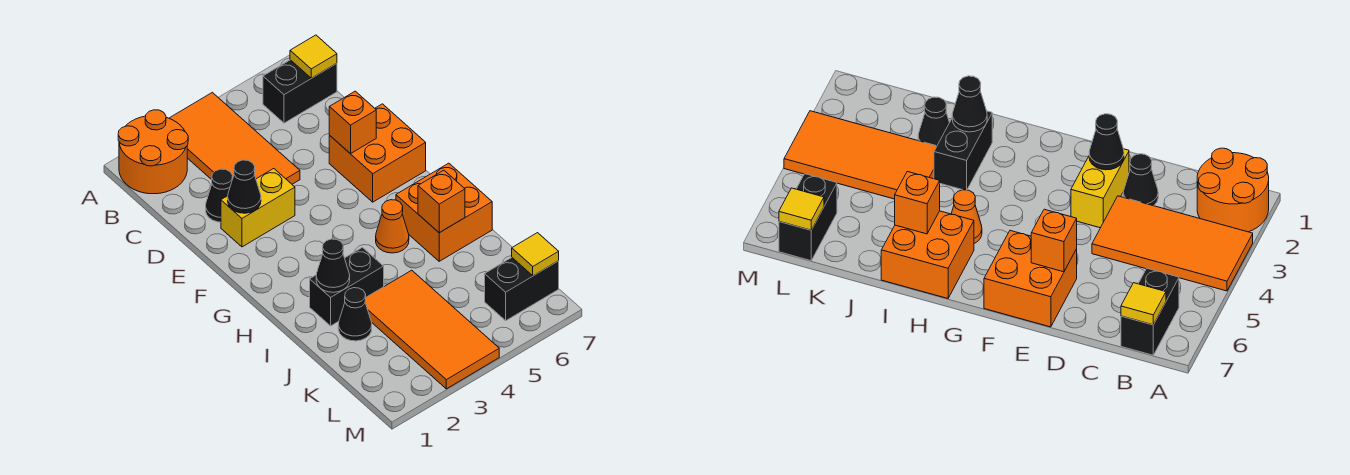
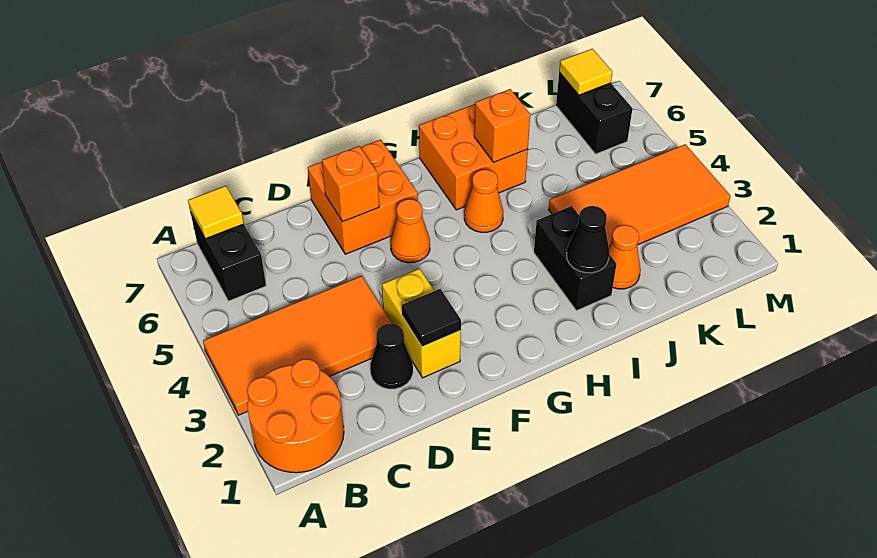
black 1x1 cone [228,160,261,213] -> black 1x1 tile [402,289,461,347]
none -> orange 1x1 cone [391,199,430,263]
black 1x1 cone [338,288,372,341] -> orange 1x1 cone [609,225,641,289]

